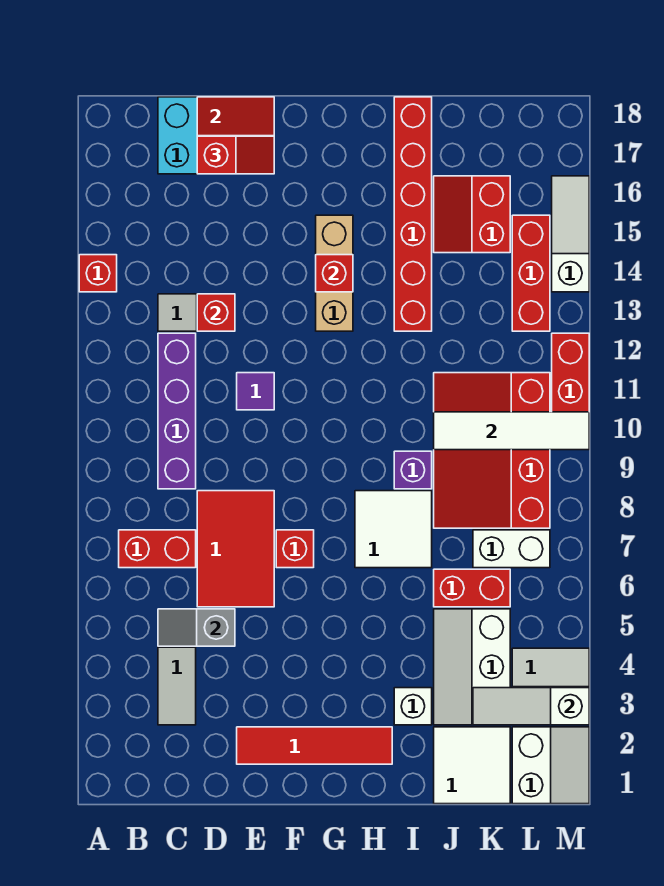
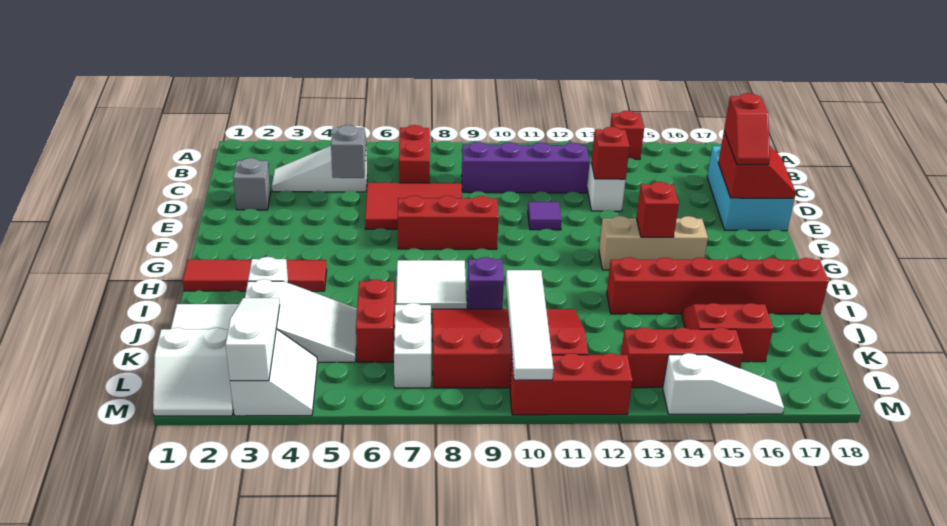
none -> grey 1x1 brick [233,158,271,210]
red 1x4 tile [237,727,392,764] -> red 1x4 tile turned to [183,260,327,291]
red 1x1 brick [276,530,314,568] -> red 1x3 brick [398,196,499,249]
white 2x3 slope [434,609,510,725] -> white 2x3 slope turned to [245,279,357,362]

